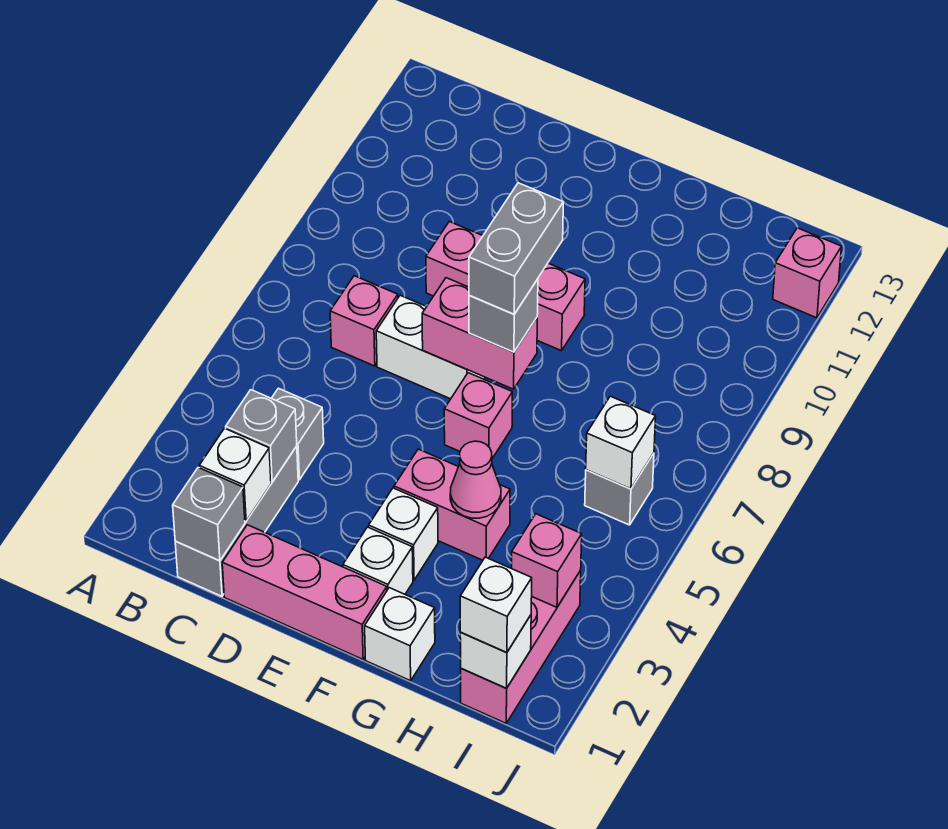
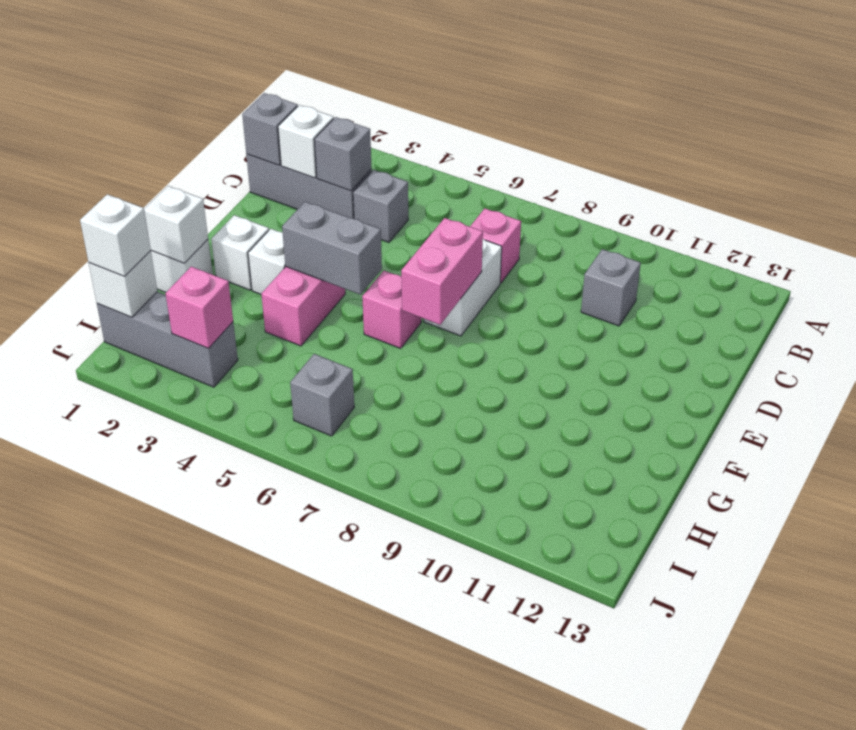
pink 1x3 brick [222,525,387,659] -> none
pink 1x3 brick [426,222,585,351] -> none
grey 1x1 brick [469,279,538,352] -> grey 1x1 brick moved to [581,249,641,326]
grey 1x2 brick [469,183,563,314] -> grey 1x2 brick moved to [282,202,382,295]
pink 1x1 cone [450,441,501,518] -> none
pink 1x3 brick [461,571,581,723] -> grey 1x3 brick [97,292,238,387]
white 1x1 brick [586,396,656,489] -> white 1x1 brick moved to [144,186,208,263]
pink 1x1 brick [773,228,841,318] -> none

